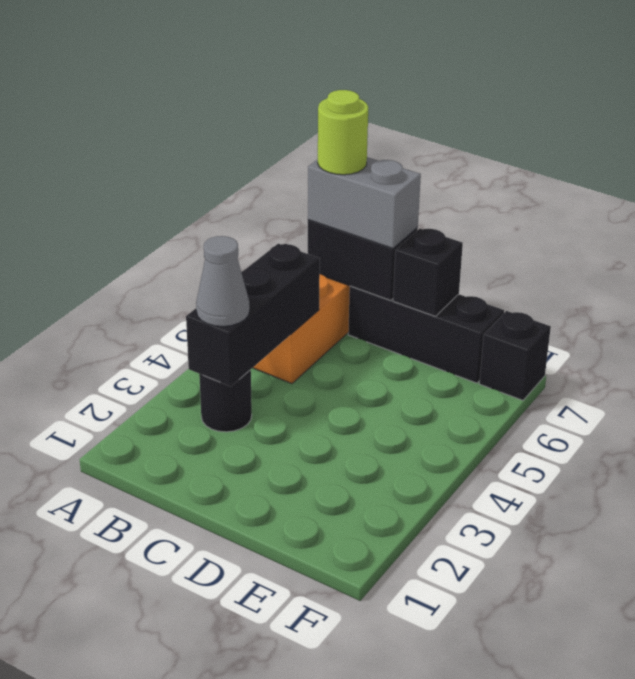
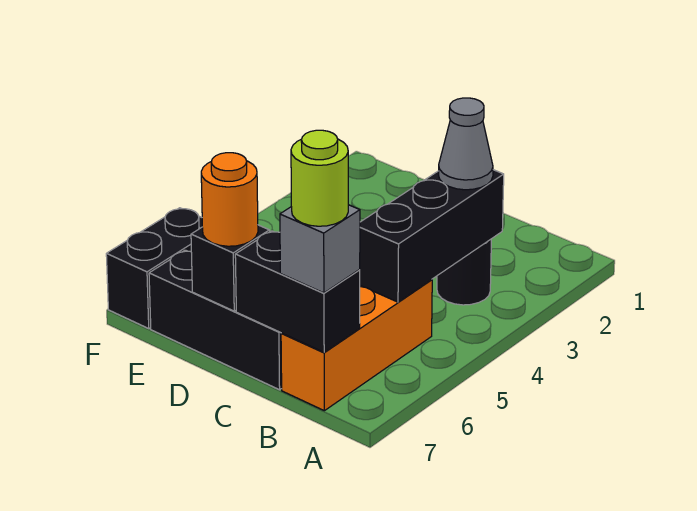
grey 1x2 brick [308,157,421,248] -> grey 1x1 brick [280,205,360,293]
none -> orange 1x1 round brick [201,153,258,246]
black 1x1 brick [479,311,551,400] -> black 1x2 brick [106,208,202,328]

